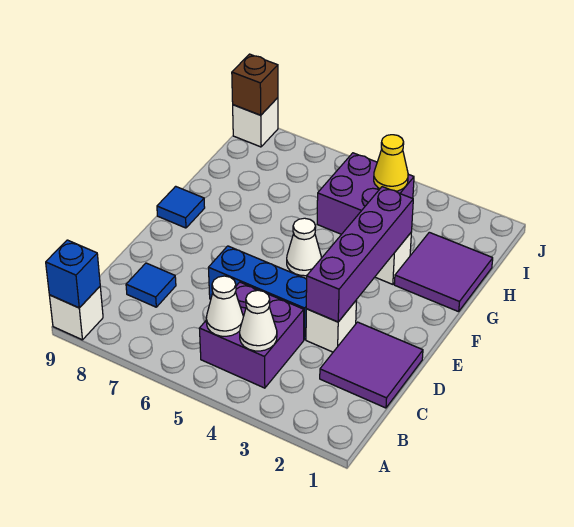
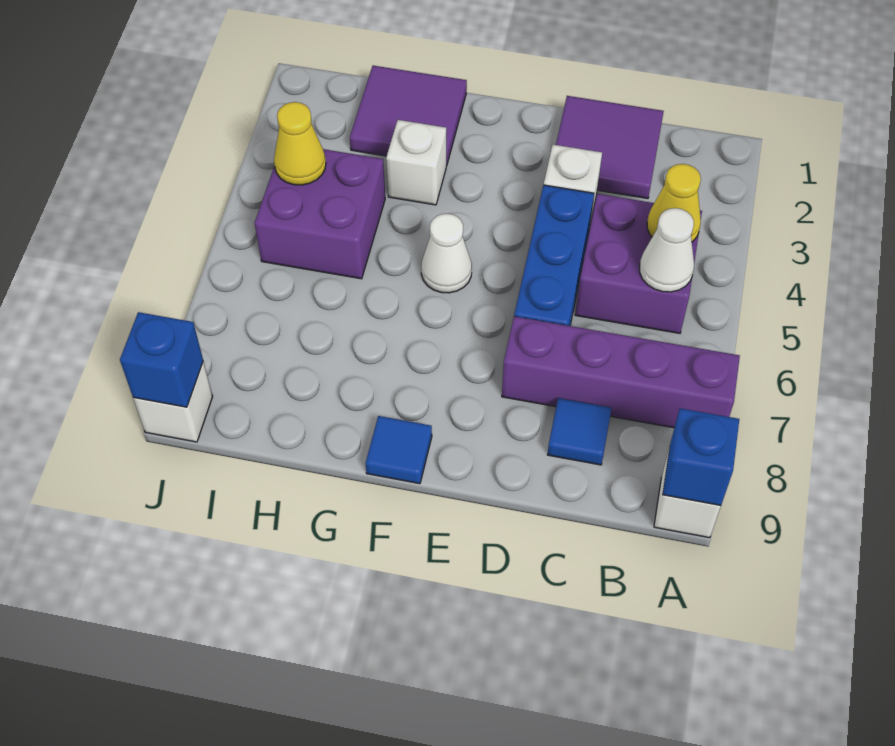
white 1x1 cone [240,290,277,351] -> yellow 1x1 cone [647,164,701,242]
purple 1x4 brick [306,187,413,322] -> purple 1x4 brick moved to [502,316,740,428]
brown 1x1 brick [232,54,278,115] -> blue 1x1 brick [120,312,203,407]

